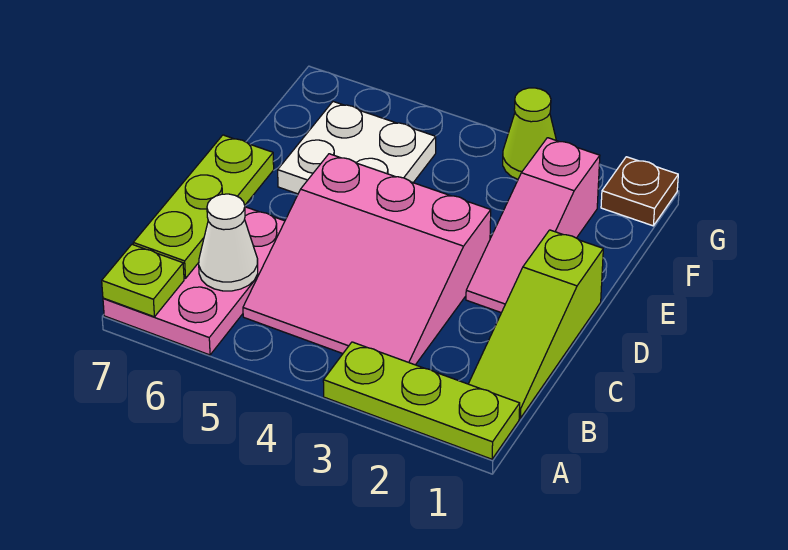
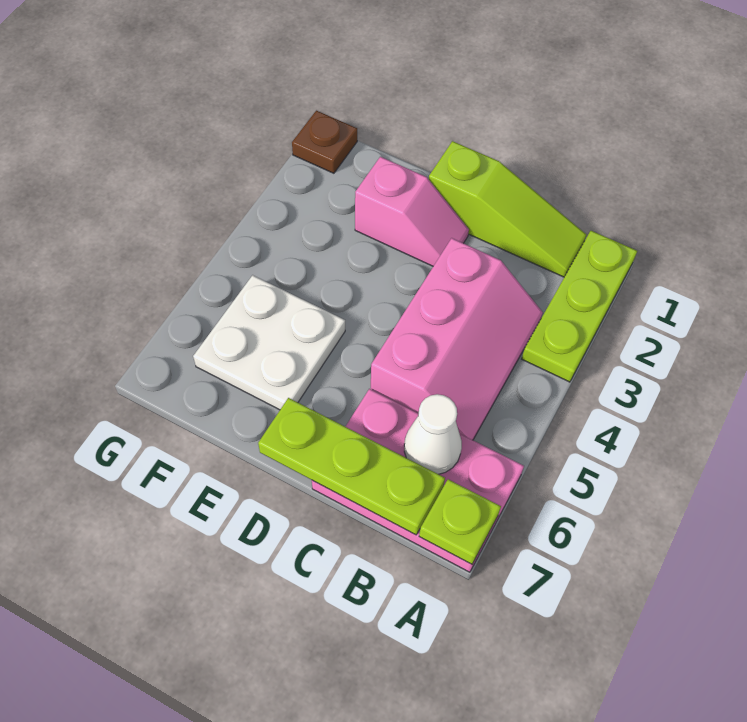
pink 3x3 slope [243,154,491,365] -> pink 2x3 slope [371,238,543,440]
pink 1x3 slope [466,138,600,313] -> pink 1x2 slope [355,157,469,266]
lime 1x1 cone [503,88,556,179] -> none

